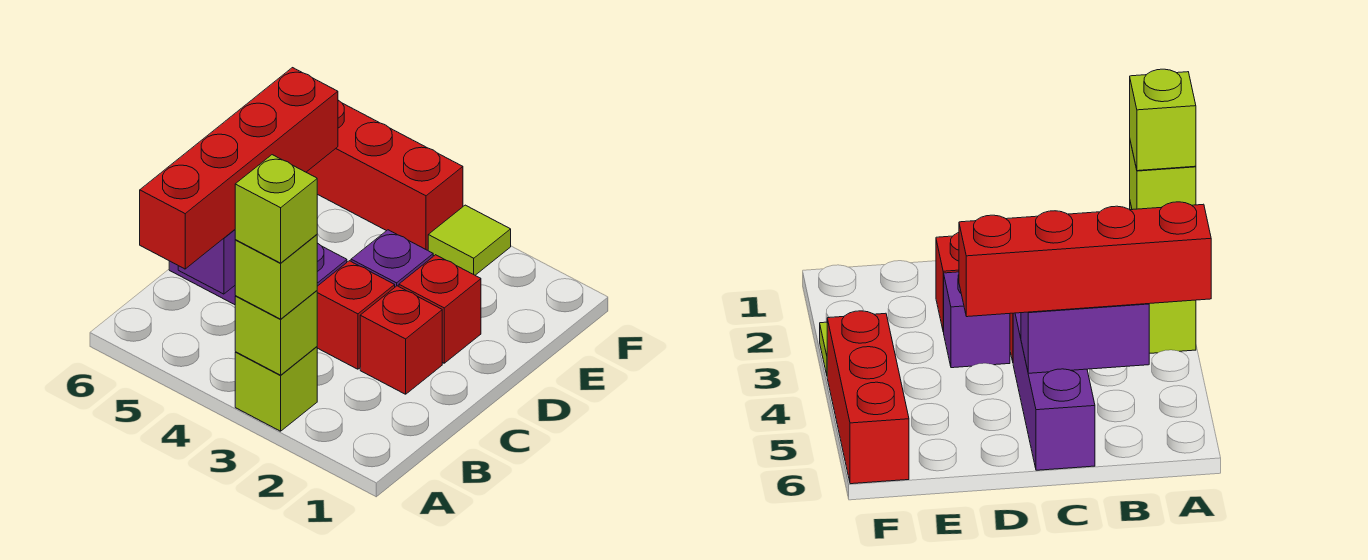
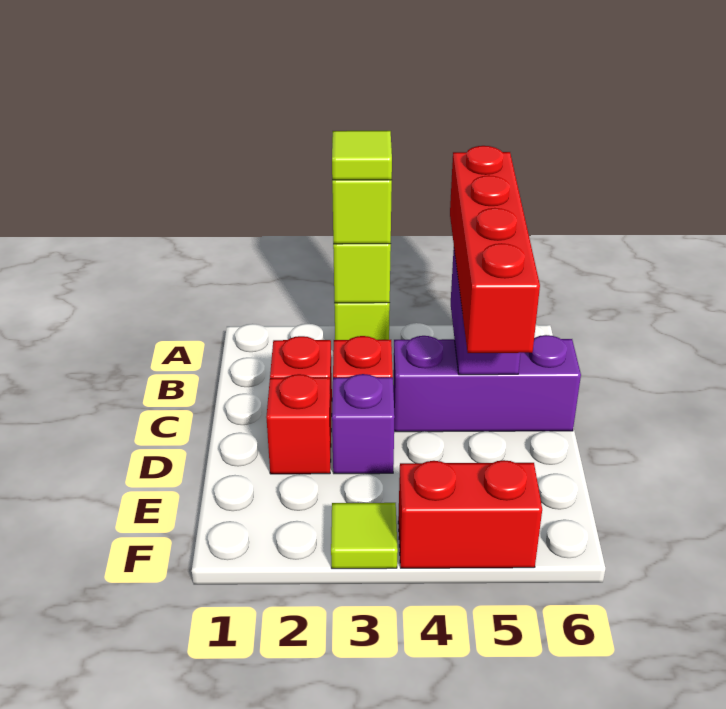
lime 1x1 brick [235,155,317,263] -> lime 1x1 tile [332,131,392,180]
red 1x3 brick [306,100,463,250] -> red 1x2 brick [398,460,542,568]

